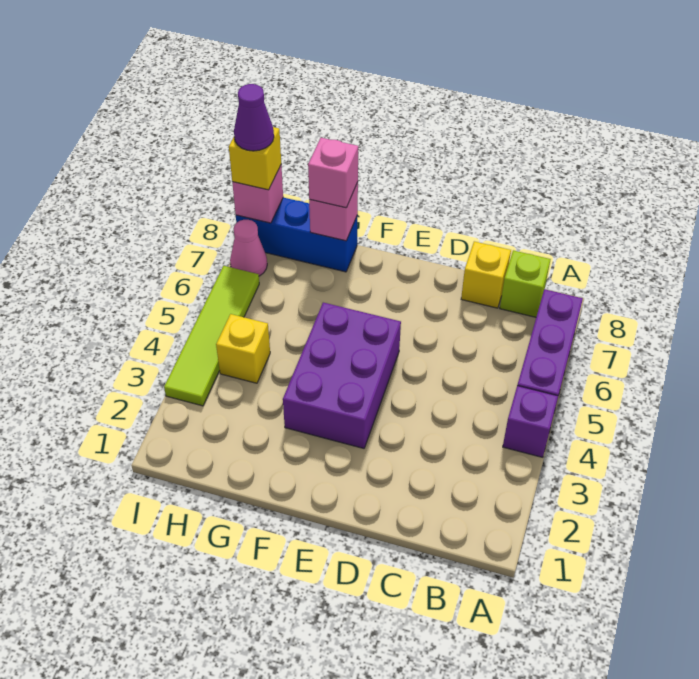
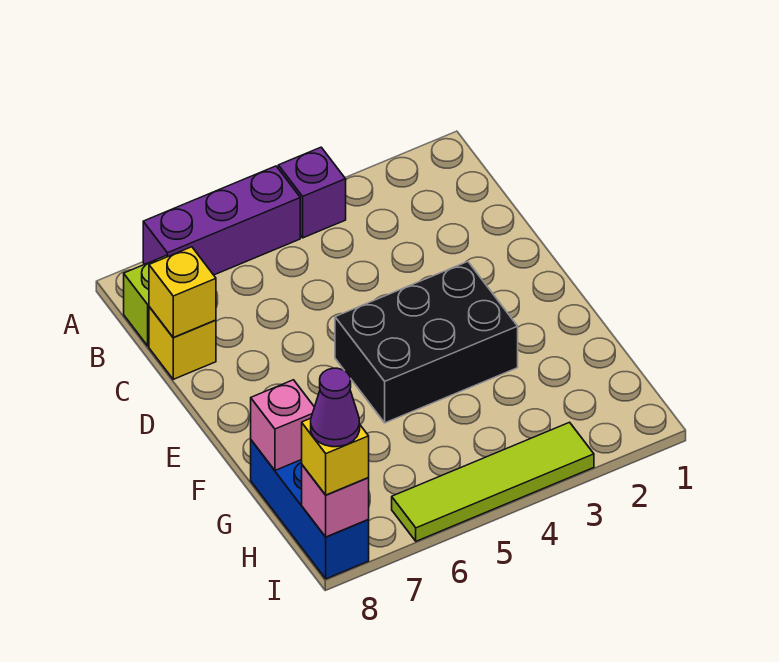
purple 2x3 brick [283,303,401,448] -> black 2x3 brick [335,262,518,423]
pink 1x1 brick [308,138,358,208] -> none
yellow 1x1 brick [216,314,270,383] -> yellow 1x1 brick moved to [149,247,216,337]
pink 1x1 cone [230,220,267,276] -> none

